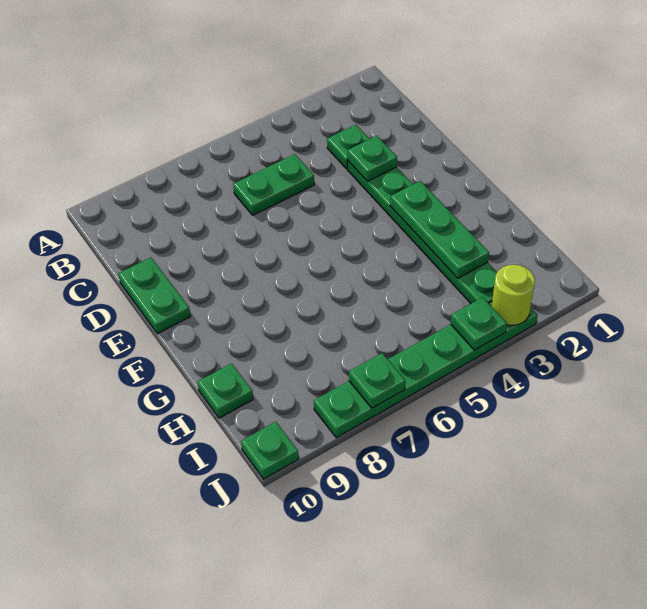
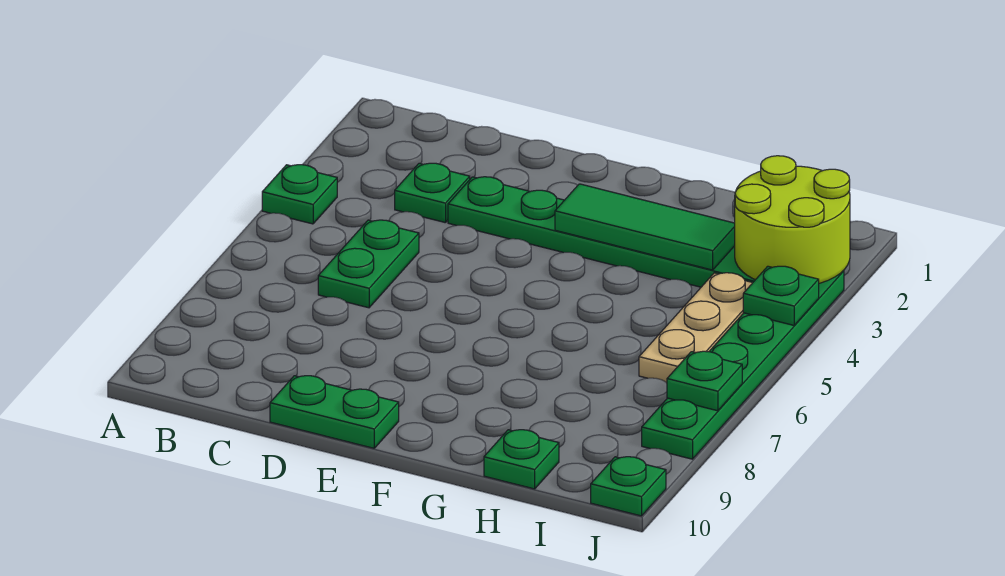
green 1x1 plate [348,136,397,182] -> green 1x1 plate moved to [262,165,337,224]
green 1x3 plate [390,181,489,278] -> green 1x3 tile [555,184,735,270]
none -> tan 1x3 plate [639,273,753,383]
lime 1x1 round brick [492,265,535,326] -> lime 2x2 round brick [735,156,850,283]

